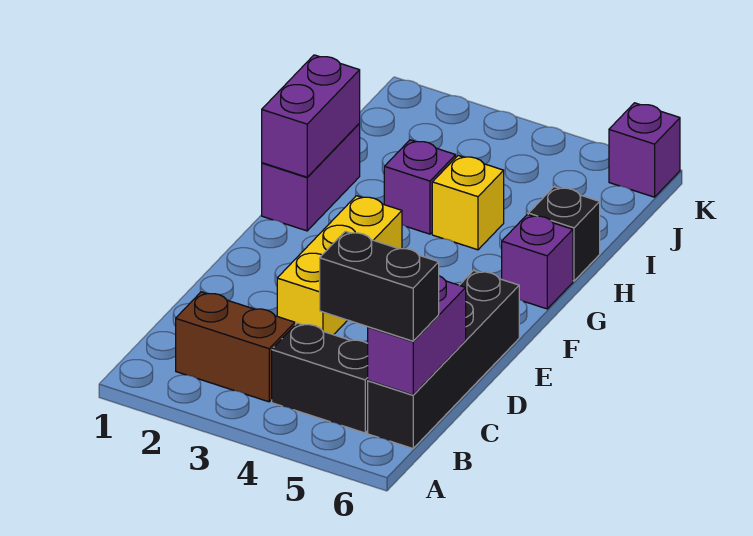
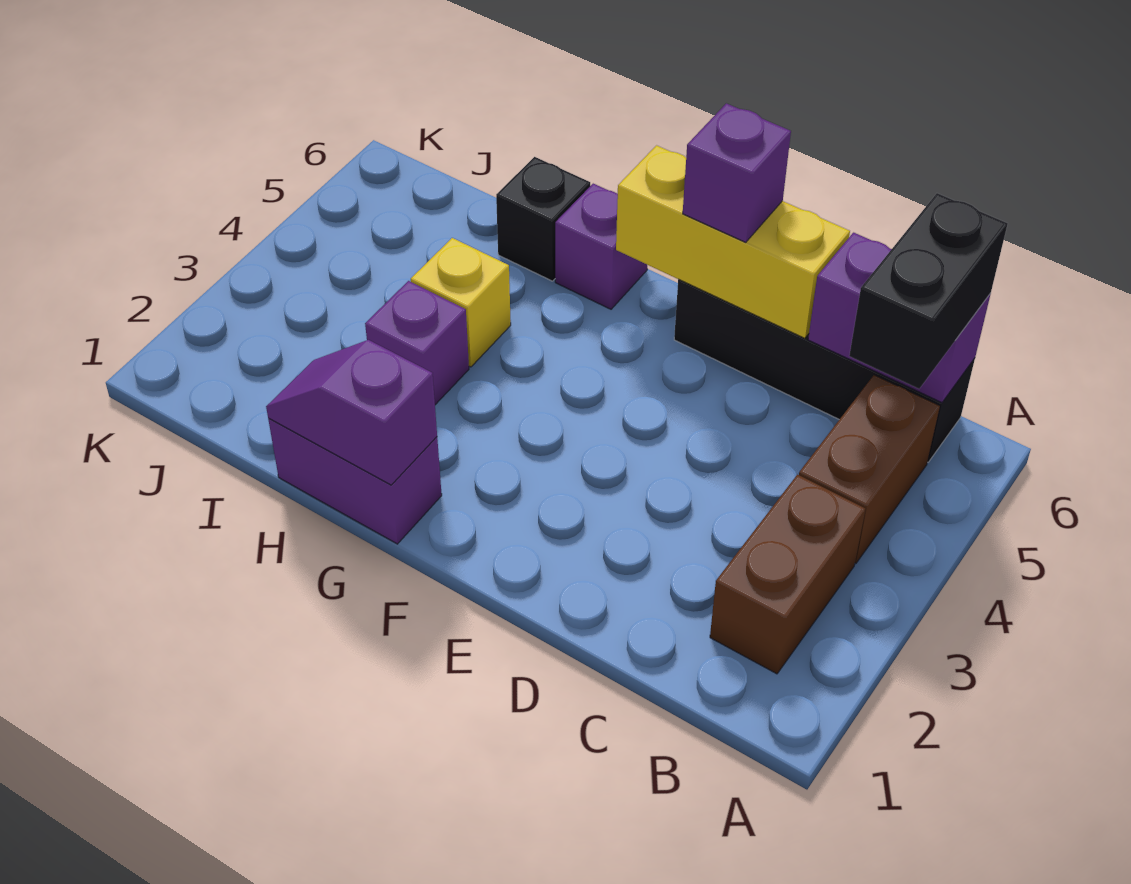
black 1x2 brick [272,323,368,433] -> brown 1x2 brick [799,375,940,563]
yellow 1x3 brick [277,196,402,335] -> yellow 1x3 brick moved to [616,145,850,338]
purple 1x2 brick [262,55,360,177] -> purple 1x2 slope [266,340,437,485]
purple 1x1 brick [609,103,680,197] -> purple 1x1 brick moved to [683,103,791,242]

